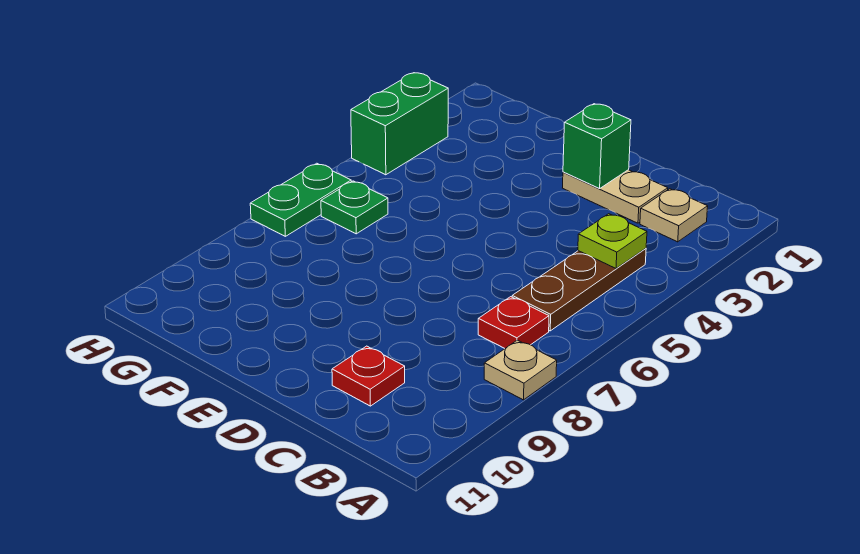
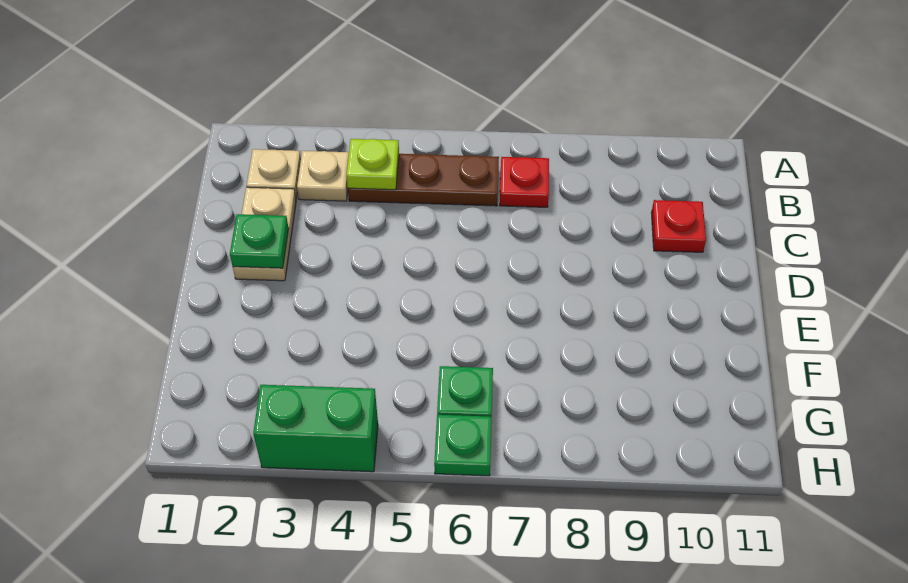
tan 1x1 plate [484,340,557,400] -> tan 1x1 plate moved to [297,151,349,201]
green 1x1 brick [563,104,631,189] -> green 1x1 plate [230,214,289,268]
green 1x2 plate [250,163,351,236] -> green 1x1 plate [434,415,492,476]

